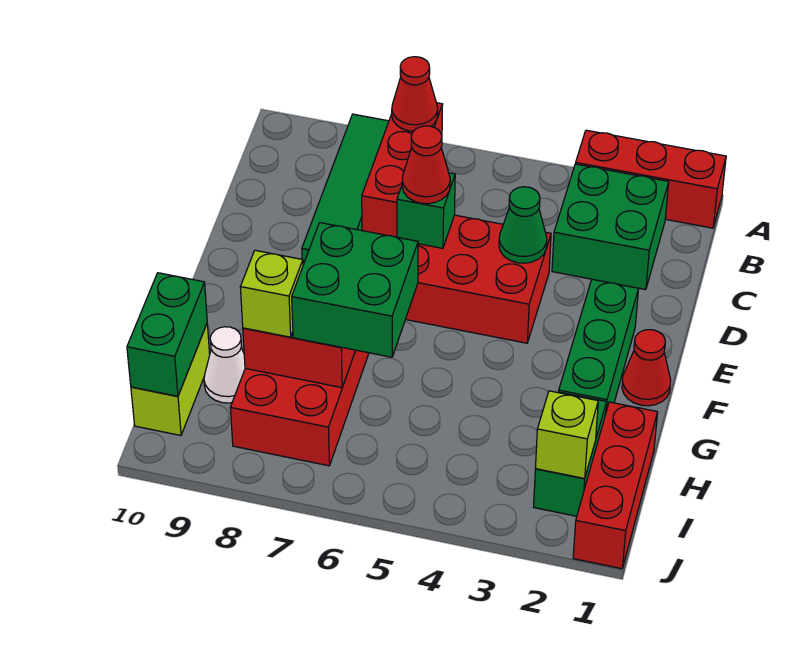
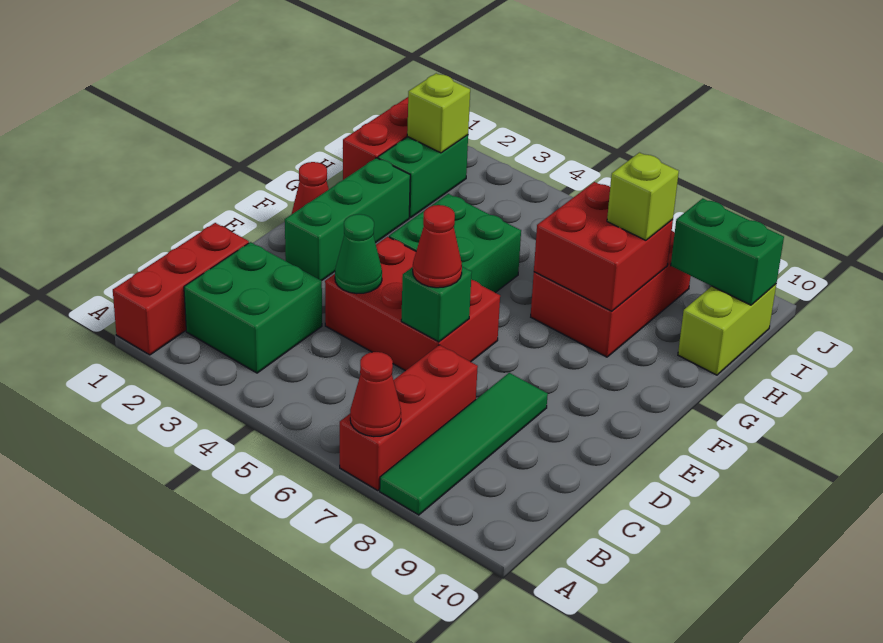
red 1x3 brick [576,130,726,228] -> red 1x3 brick turned to [113,223,249,355]
green 2x2 brick [292,223,418,357] -> green 2x2 brick moved to [389,194,521,293]
white 1x1 cone [204,327,245,403] -> none
green 1x2 brick [127,273,207,396] -> green 1x2 brick turned to [671,198,784,305]

